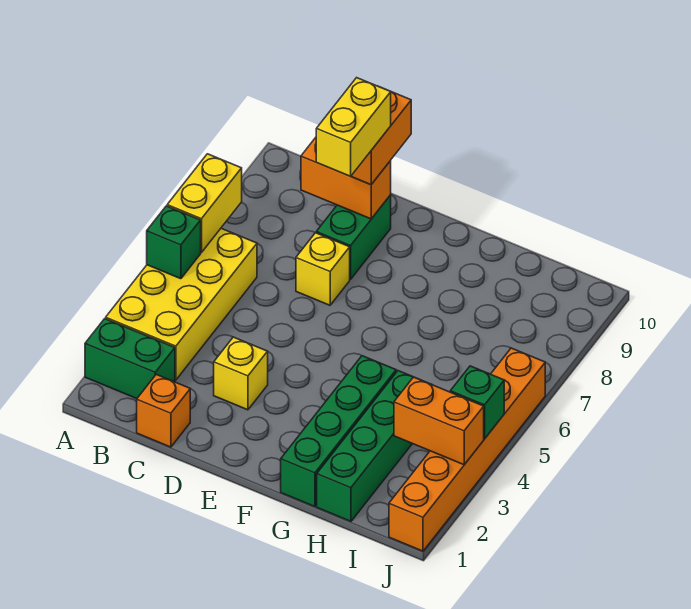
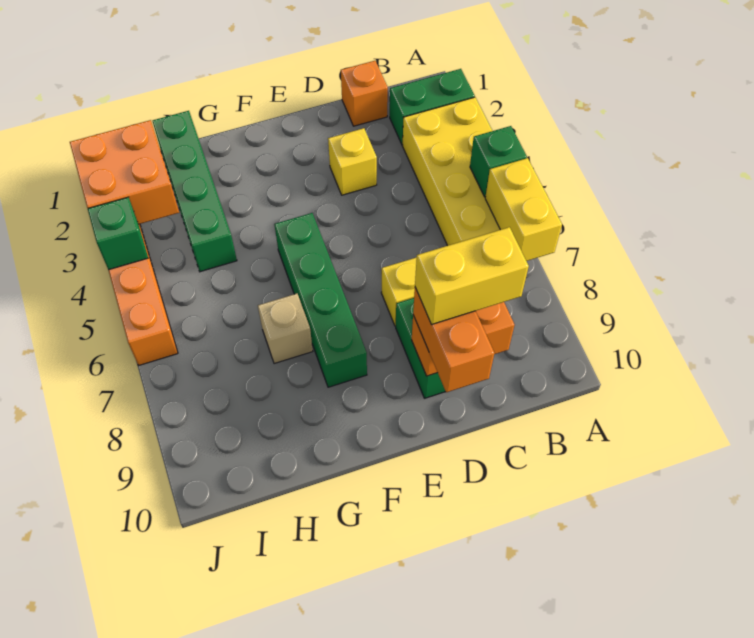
yellow 1x2 brick [316,78,391,176] -> yellow 1x2 brick turned to [415,227,529,325]
green 1x4 brick [281,356,396,507] -> green 1x4 brick moved to [274,213,367,387]
none -> tan 1x1 brick [258,294,313,364]
orange 1x2 brick [394,377,484,465] -> orange 2x2 brick [70,120,179,224]

